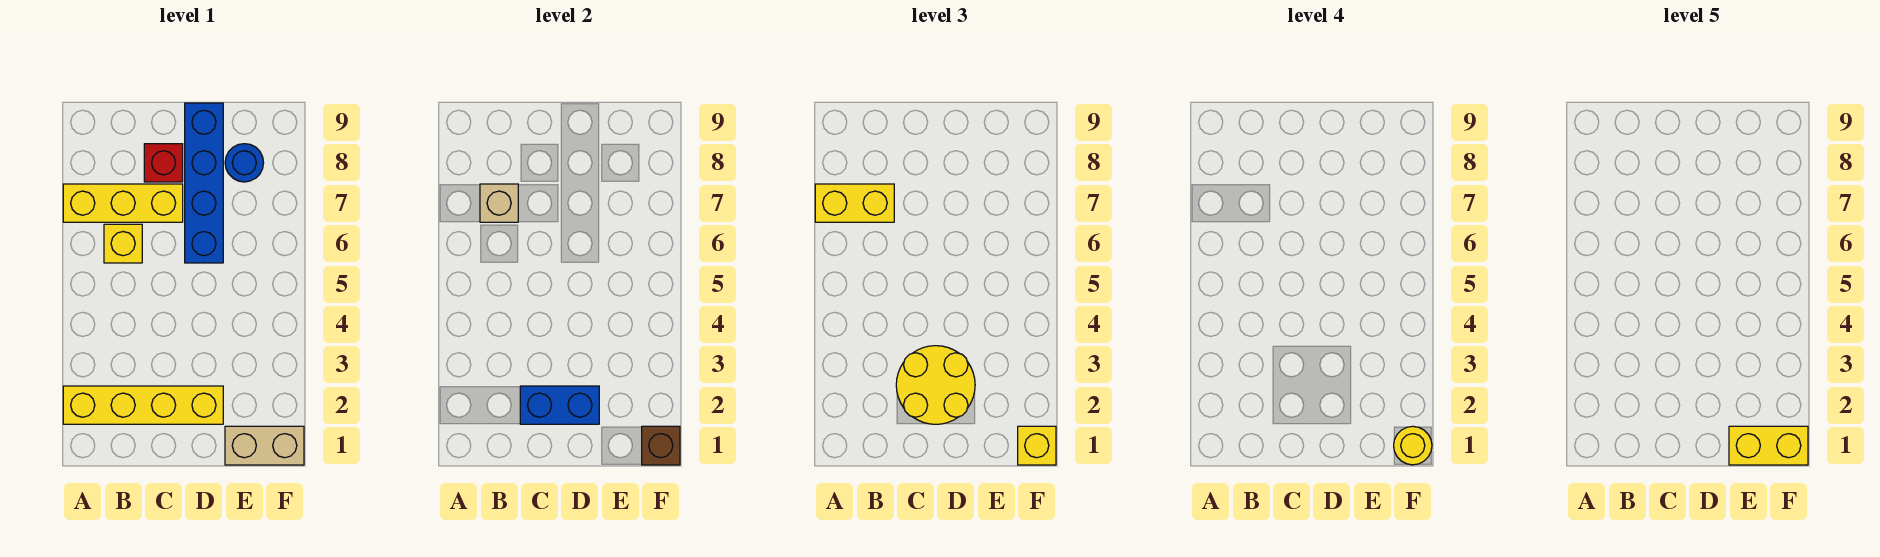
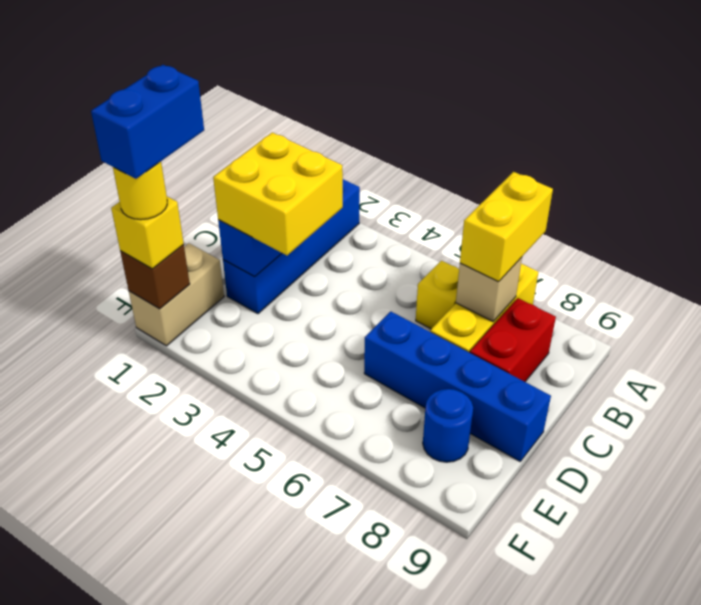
yellow 1x4 brick [63,386,223,424] -> blue 1x4 brick [223,179,360,314]
yellow 2x2 round brick [896,346,975,424] -> yellow 2x2 brick [213,133,343,255]
red 1x1 brick [144,144,183,182] -> red 1x2 brick [470,298,556,382]
yellow 1x2 brick [1729,426,1808,465] -> blue 1x2 brick [91,65,204,179]

